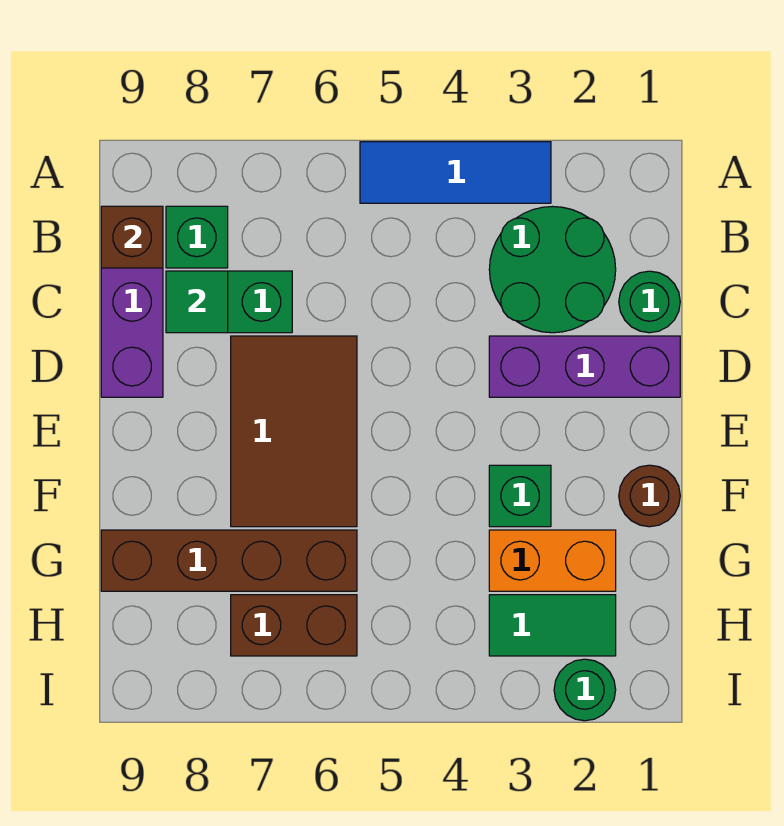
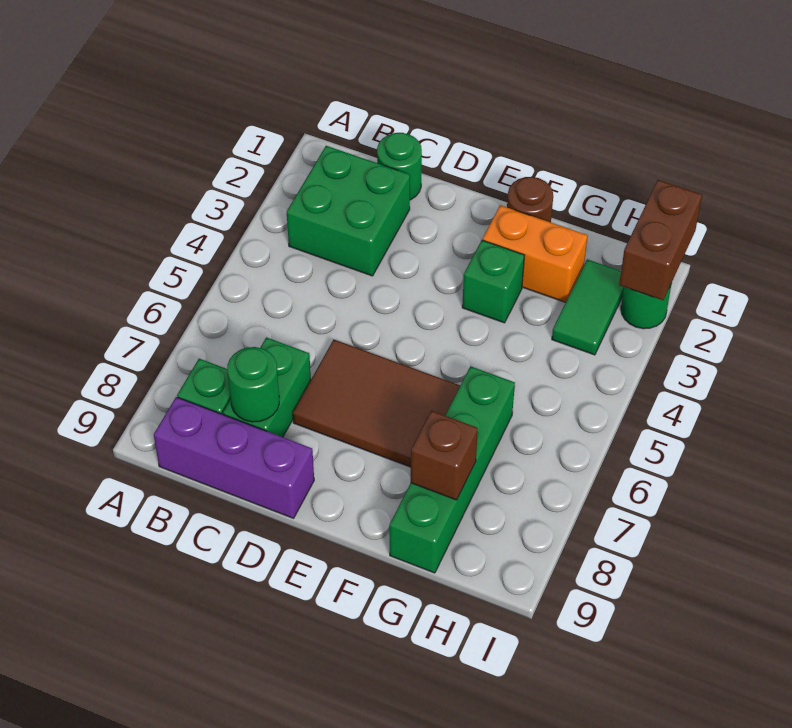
blue 1x3 tile [360,142,551,203] -> none
green 2x2 round brick [489,207,616,333] -> green 2x2 brick [287,146,410,276]
brown 1x1 brick [101,206,163,268] -> brown 1x1 brick moved to [411,411,478,500]
green 1x1 tile [166,271,228,333] -> green 1x1 round brick [227,347,279,422]
purple 1x3 brick [489,336,680,397] -> none
orange 1x2 brick [489,530,616,591] -> orange 1x2 brick turned to [483,205,588,302]
brown 1x4 brick [101,530,357,591] -> green 1x4 brick [389,366,515,573]
brown 1x2 brick [231,595,357,656] -> brown 1x2 brick moved to [619,180,702,300]

